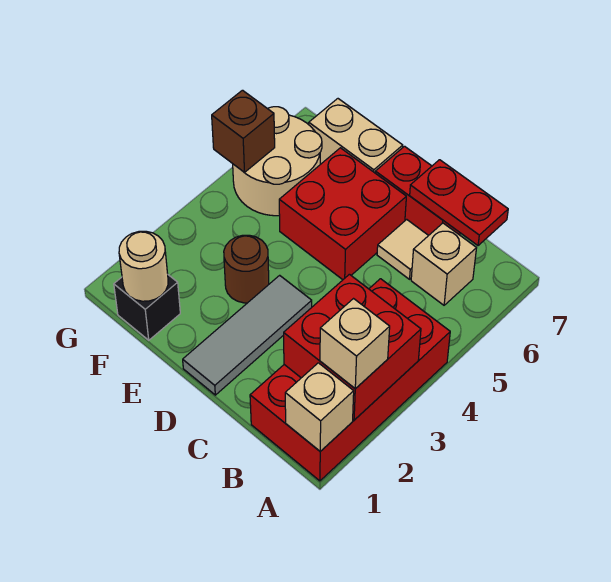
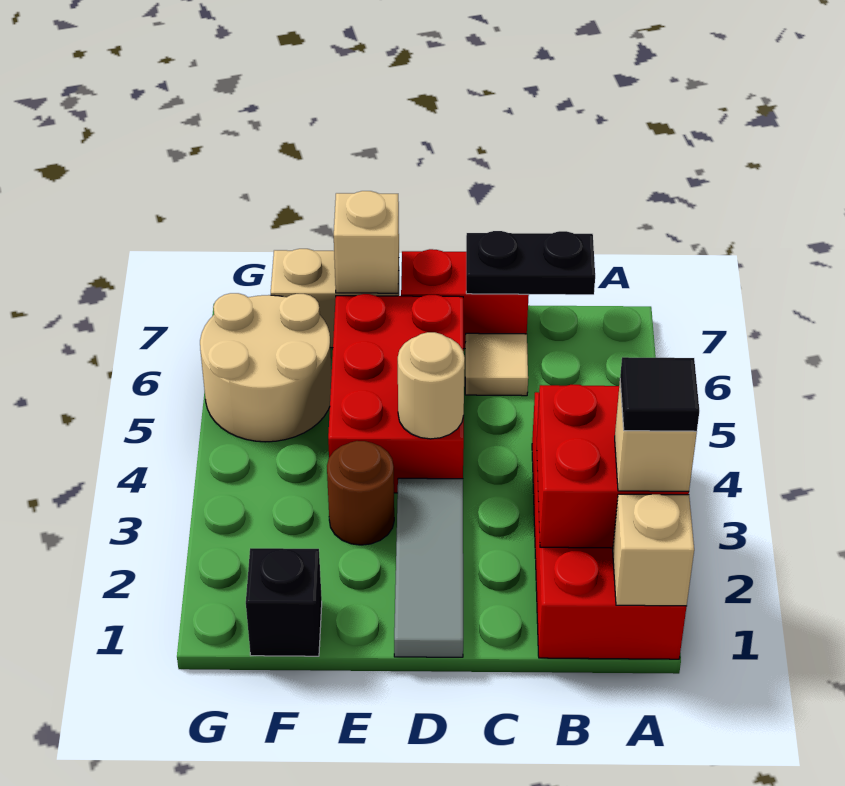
none -> black 1x1 tile [620,357,699,432]
tan 1x1 brick [411,223,476,305] -> tan 1x1 brick moved to [334,191,399,293]
red 1x2 plate [410,160,508,246] -> black 1x2 plate [466,231,595,295]
red 2x2 brick [279,148,406,280] -> red 2x3 brick [328,294,464,493]
tan 1x1 round brick [119,231,168,301] -> tan 1x1 round brick moved to [398,332,465,439]
brown 1x1 brick [212,90,275,173] -> none

